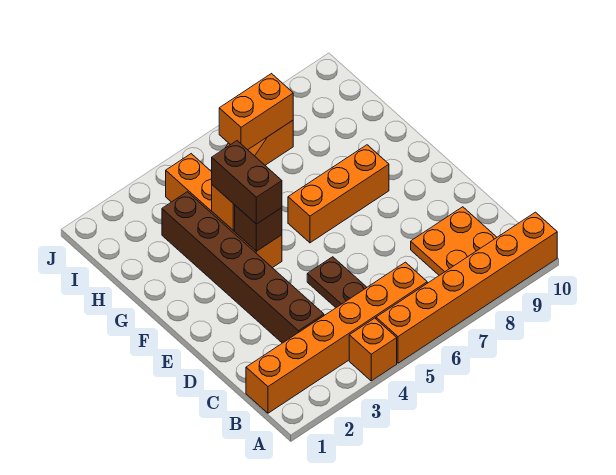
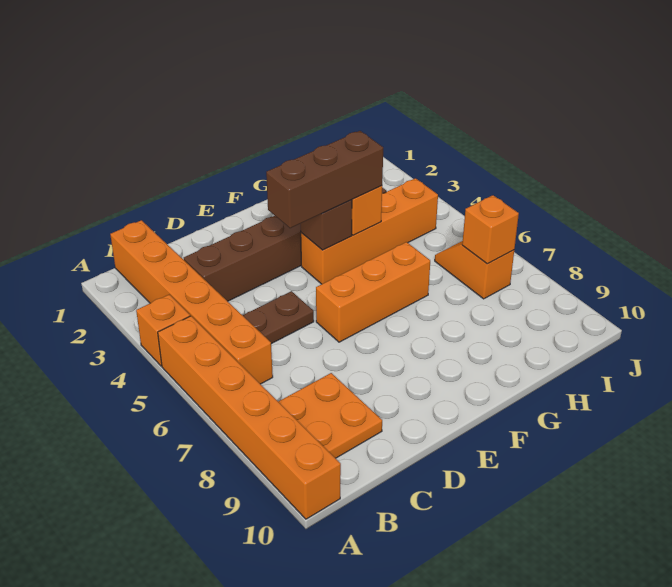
brown 1x2 brick [212,141,282,224] -> brown 1x3 brick [266,131,383,228]
orange 1x3 brick [288,145,389,243] -> orange 1x3 brick turned to [316,242,430,342]
orange 1x2 brick [219,74,293,150] -> orange 1x1 brick [462,195,519,264]

